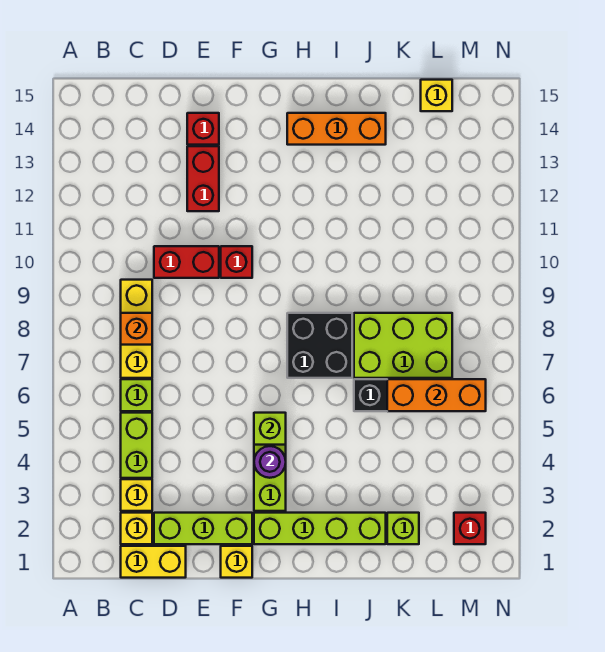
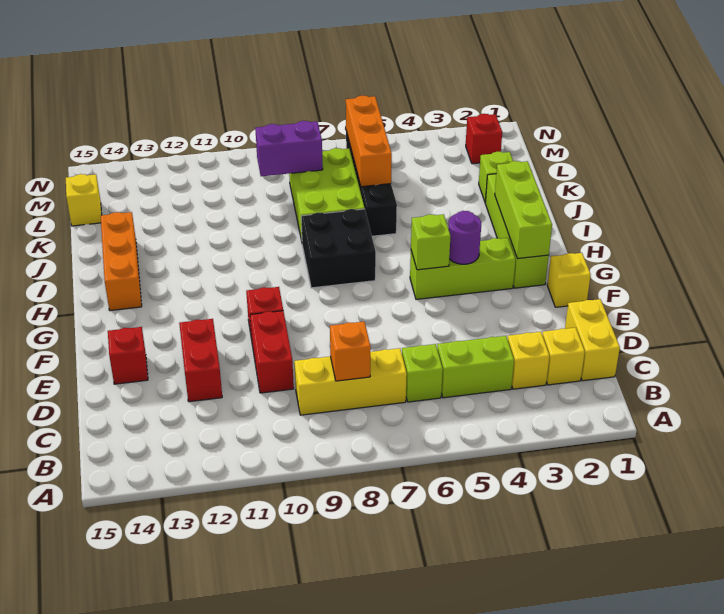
lime 1x3 brick [154,513,252,544] -> lime 1x3 brick moved to [495,161,552,259]
red 1x2 brick [187,146,219,211] -> red 1x2 brick turned to [179,319,222,402]
none -> purple 1x2 brick [255,121,323,176]

